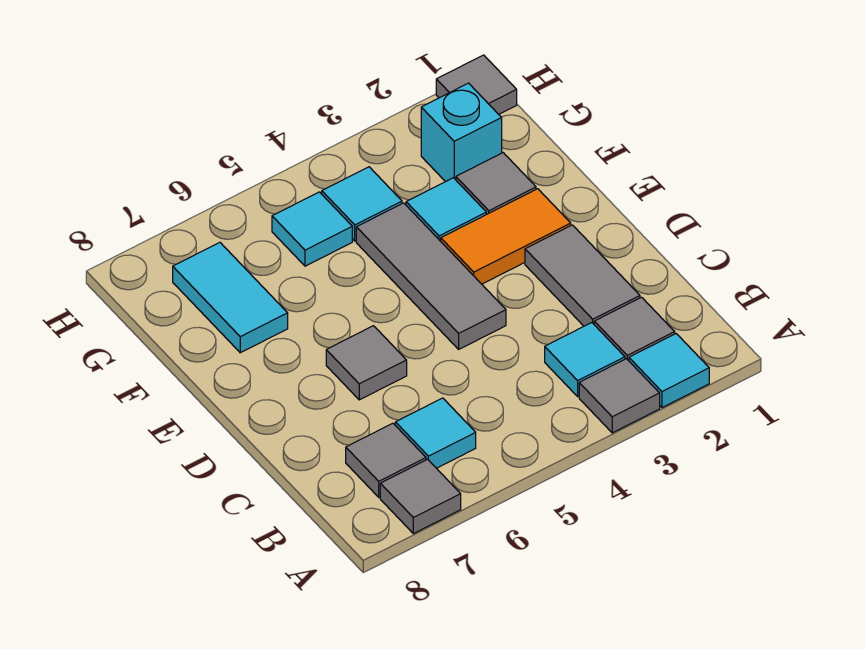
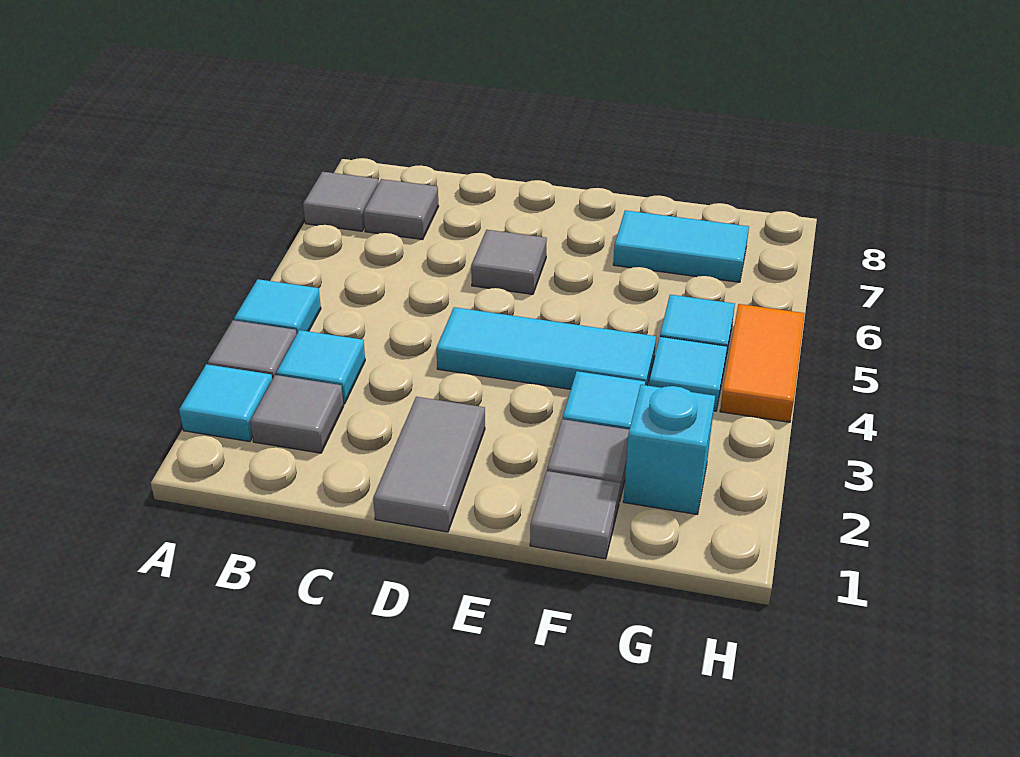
cyan 1x1 tile [395,398,476,468] -> cyan 1x1 tile moved to [234,279,321,334]
grey 1x2 tile [525,225,640,326] -> grey 1x2 tile turned to [373,397,485,532]
grey 1x3 tile [356,203,506,349] -> cyan 1x3 tile [436,307,656,389]
orange 1x2 tile [441,189,571,284] -> orange 1x2 tile moved to [720,304,805,422]
grey 1x1 tile [436,55,517,114] -> grey 1x1 tile moved to [530,471,620,559]

